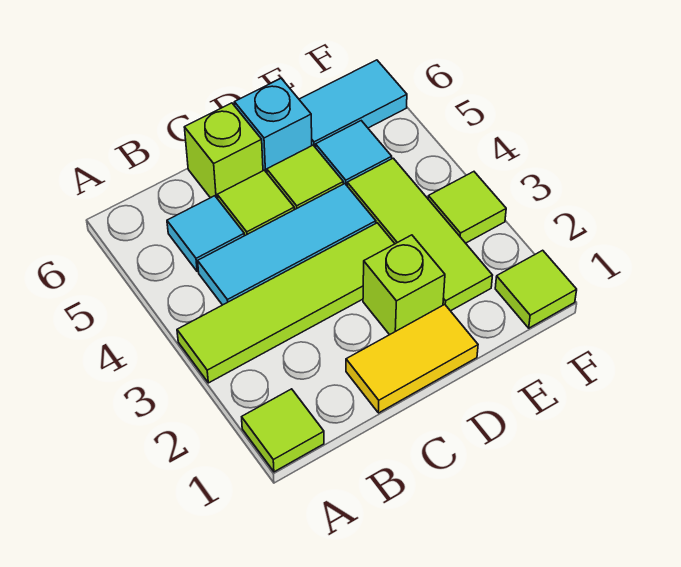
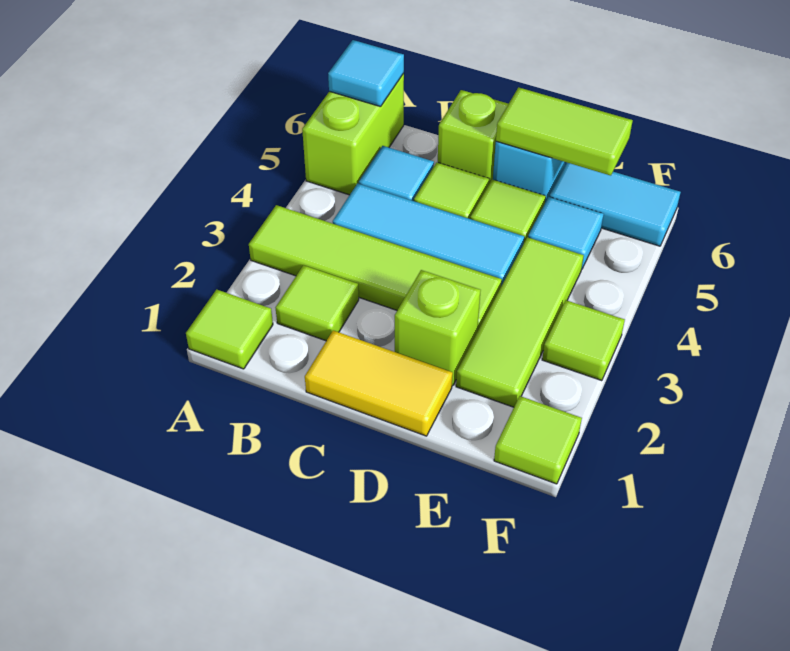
none -> lime 1x2 brick [302,73,404,195]
none -> cyan 1x1 tile [328,40,404,107]
none -> lime 1x1 tile [275,265,359,341]
none -> lime 1x2 tile [496,87,633,176]

